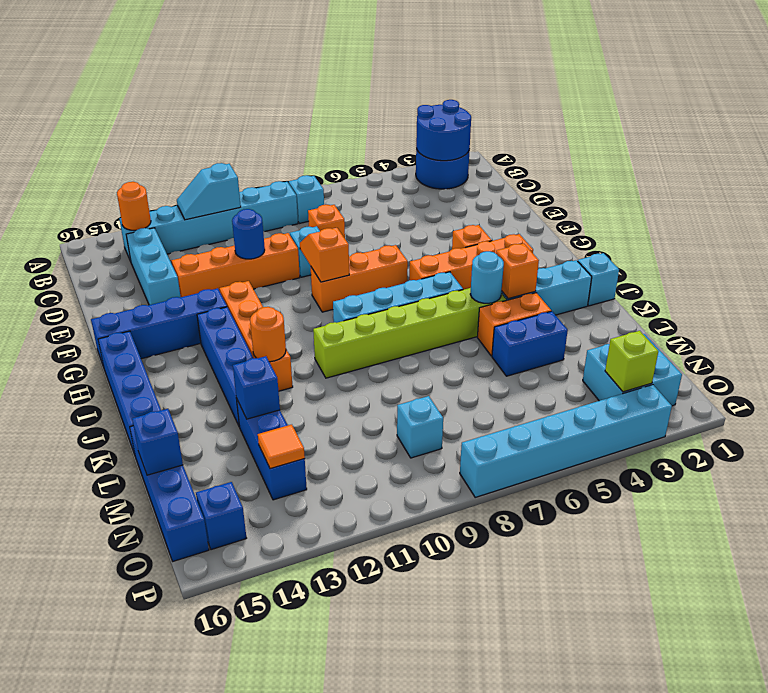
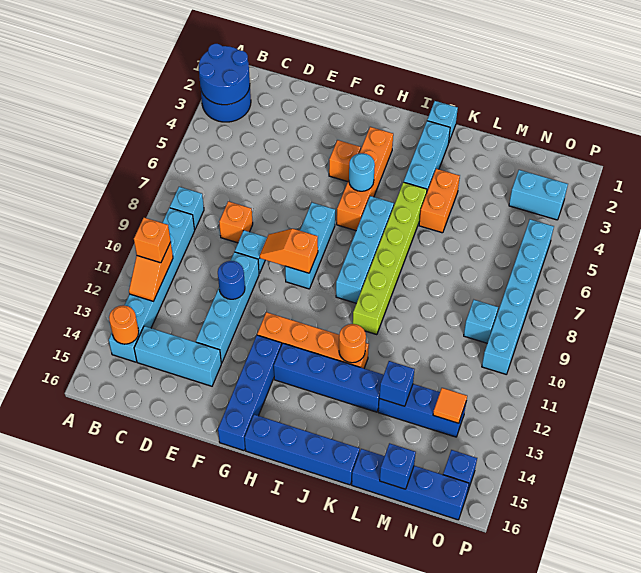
cyan 1x2 slope [177,163,241,220] -> orange 1x2 slope [129,242,173,301]
orange 1x4 brick [171,233,300,297] -> cyan 1x4 brick [196,252,259,363]
orange 1x3 brick [311,245,408,312] -> cyan 1x3 brick [285,203,335,289]
orange 1x1 brick [496,243,539,299] -> orange 1x1 brick moved to [134,218,171,263]
cyan 1x1 round brick [470,251,504,303] -> cyan 1x1 round brick moved to [349,153,375,191]
blue 1x2 brick [492,311,568,376] -> none
cyan 2x2 brick [583,334,682,406] -> cyan 1x2 brick [509,170,568,220]
lime 1x1 brick [605,331,658,392] -> none
cyan 1x6 brick [460,385,672,497] -> cyan 1x6 brick moved to [482,219,554,374]

